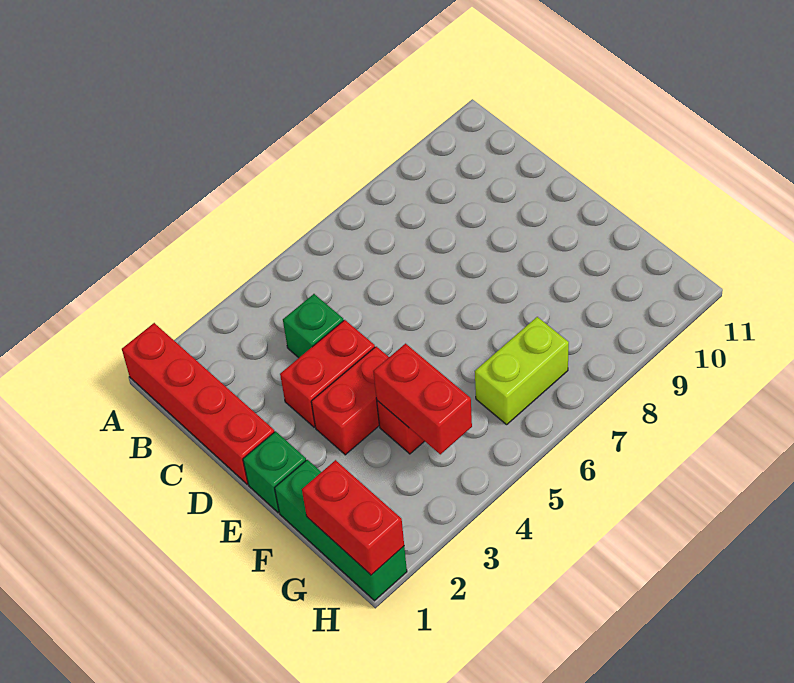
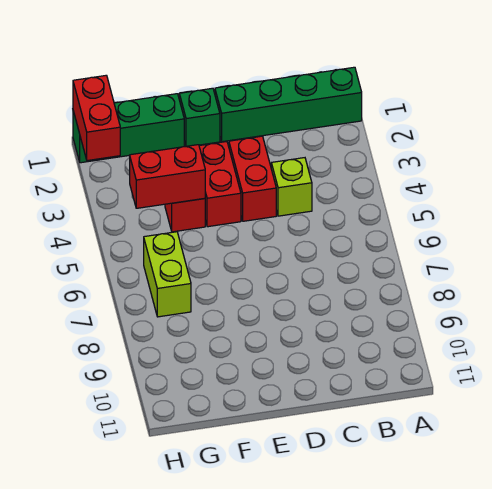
red 1x4 brick [122,323,274,484] -> green 1x4 brick [215,67,362,142]
green 1x1 brick [283,294,344,358] -> lime 1x1 brick [271,158,312,216]
red 1x2 brick [302,460,404,575] -> red 1x2 brick turned to [73,75,120,161]

